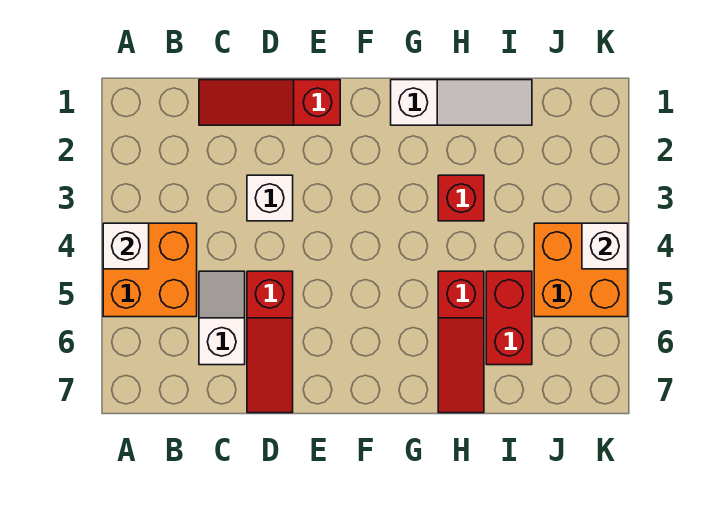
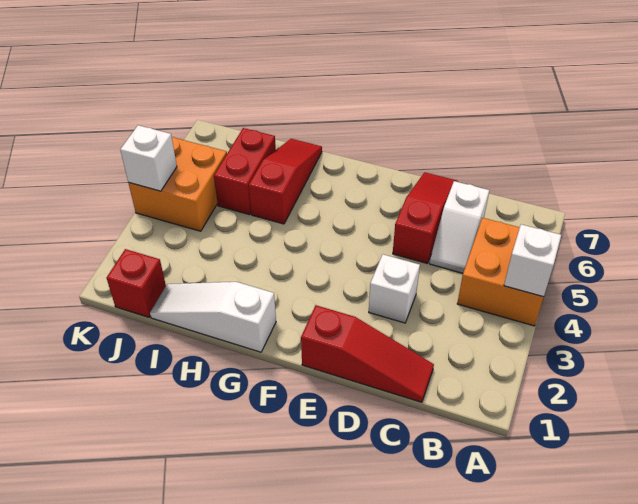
red 1x1 brick [438,175,484,221] -> red 1x1 brick moved to [107,249,166,317]

